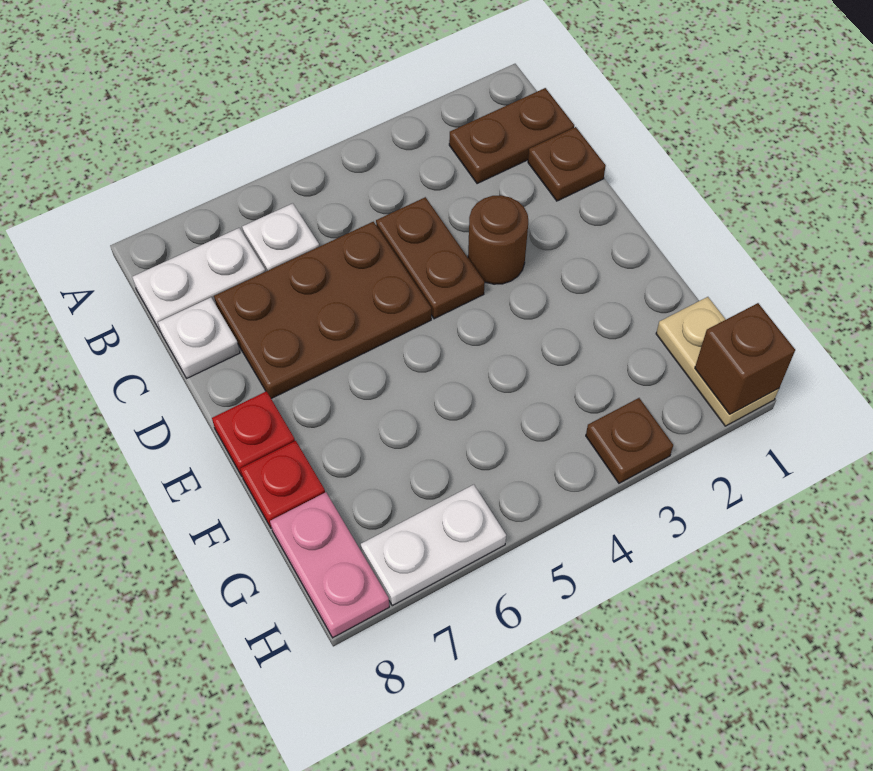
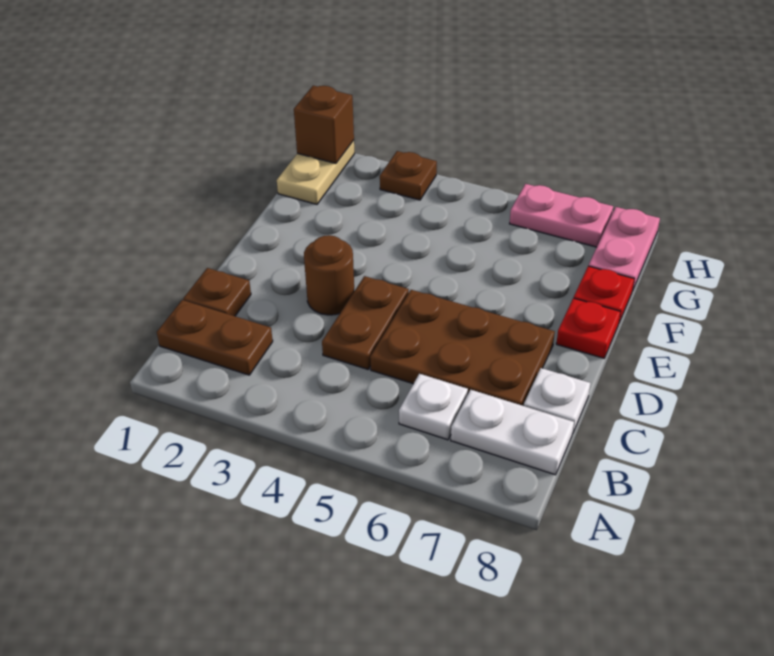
white 1x2 plate [361,485,506,606] -> pink 1x2 plate [510,184,613,247]

